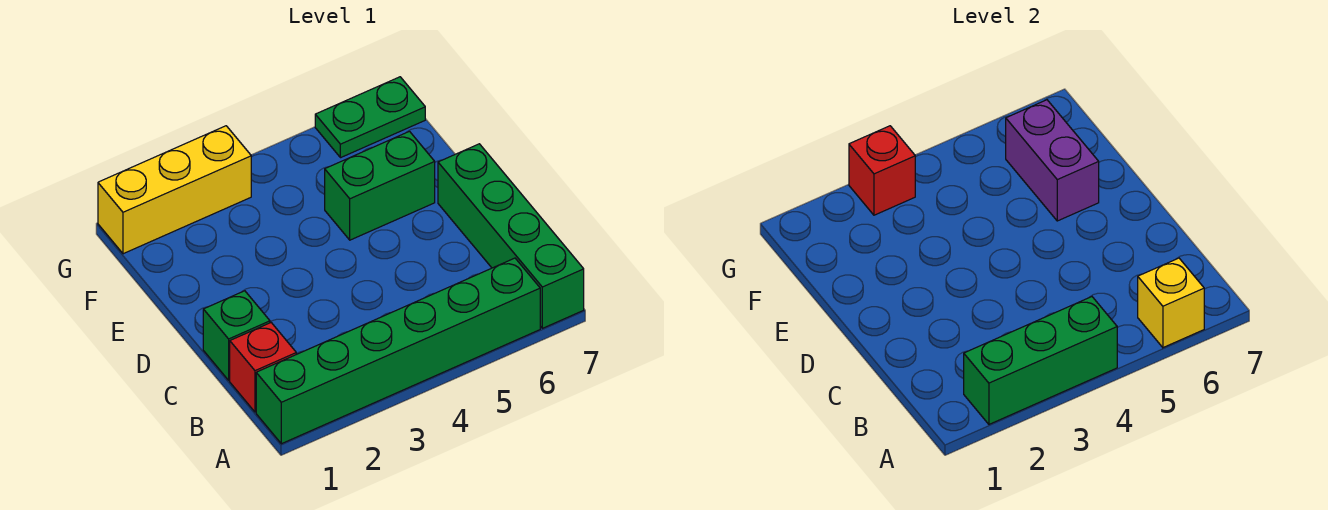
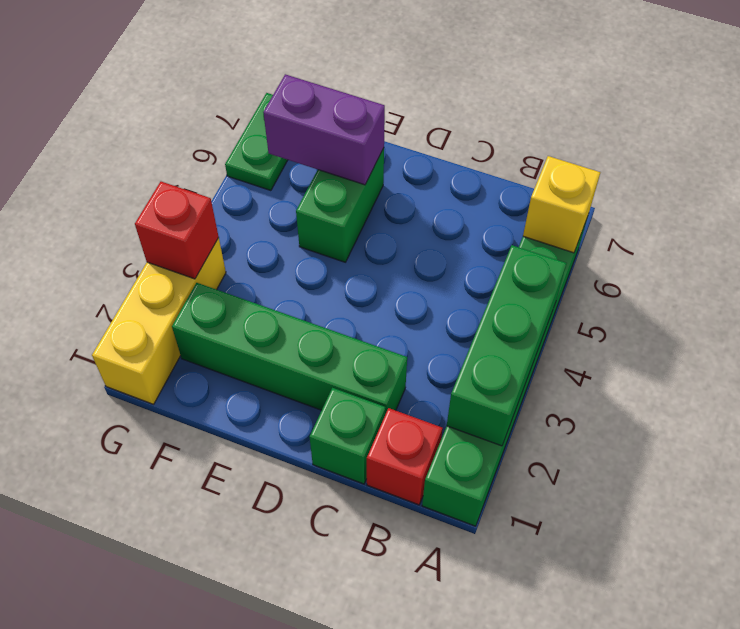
green 1x4 brick [438,144,584,328] -> green 1x4 brick moved to [172,283,407,414]

